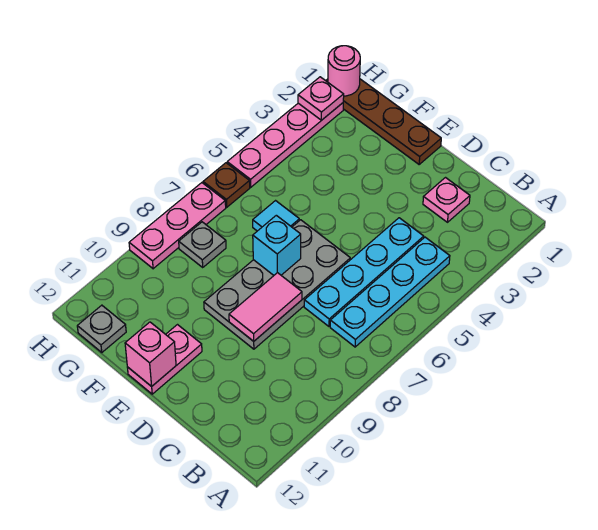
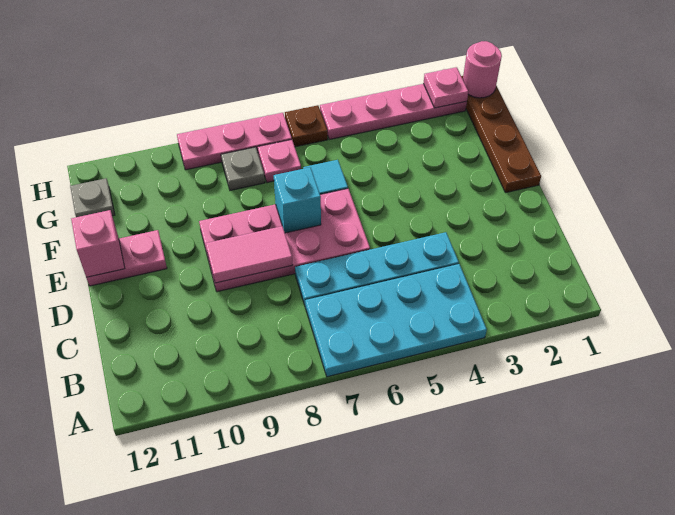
cyan 1x4 plate [330,237,450,347] -> cyan 2x4 plate [305,264,487,377]
pink 1x1 plate [423,178,470,222] -> pink 1x1 plate moved to [258,140,301,183]
grey 2x4 plate [204,220,350,349] -> pink 2x4 plate [199,189,370,292]

